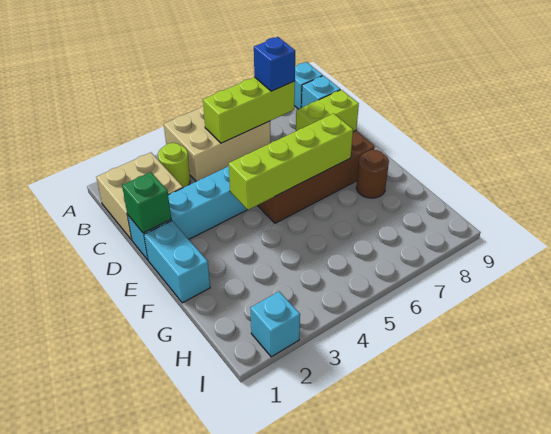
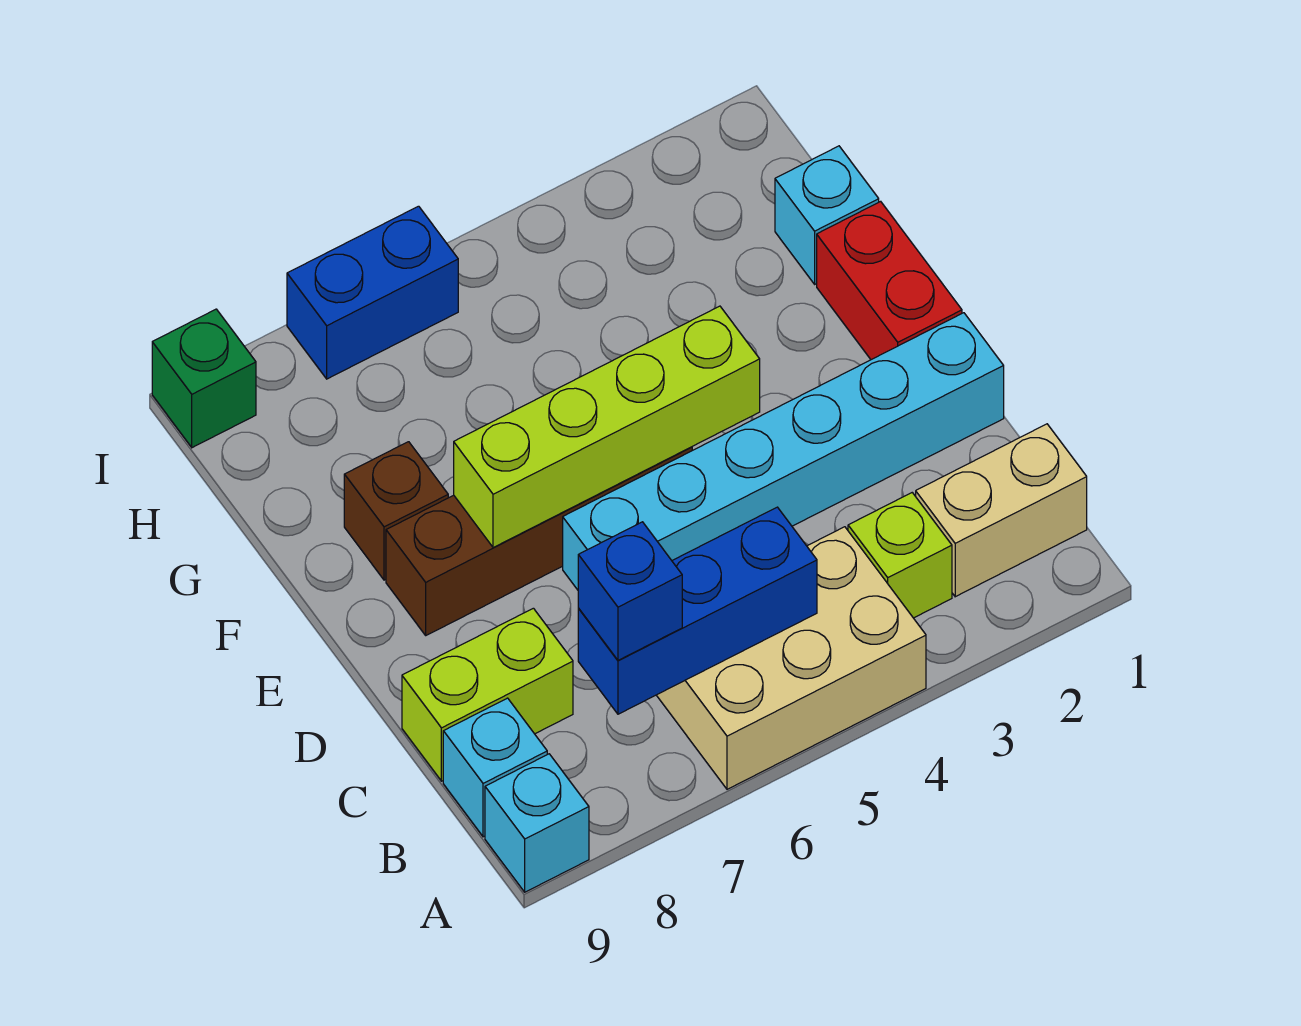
tan 2x2 brick [96,153,183,240] -> tan 1x2 brick [916,424,1087,597]
lime 1x1 round brick [158,143,190,188] -> lime 1x1 brick [848,493,952,618]
lime 1x3 brick [203,77,295,143] -> blue 1x3 brick [578,507,817,714]
green 1x1 brick [122,172,171,233] -> green 1x1 brick moved to [152,309,256,448]
cyan 1x2 brick [144,221,210,303] -> red 1x2 brick [817,201,962,360]
brown 1x1 round brick [356,150,389,198] -> brown 1x1 brick [344,442,448,580]
cyan 1x1 brick [250,292,300,357] -> cyan 1x1 brick moved to [775,146,879,284]
none -> blue 1x2 brick [287,206,458,379]

